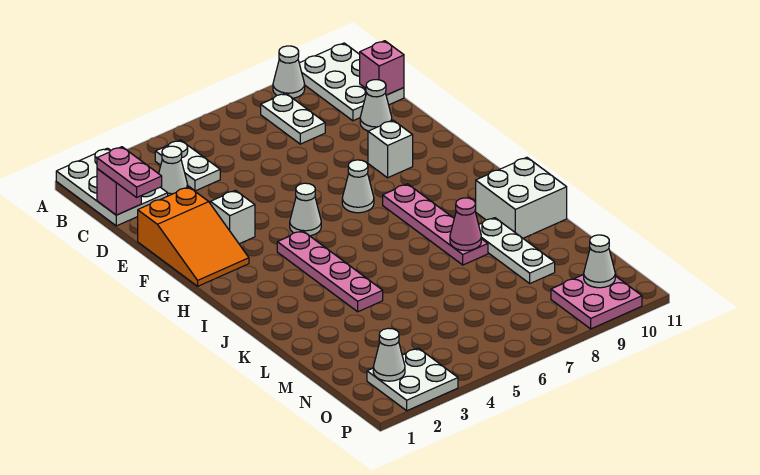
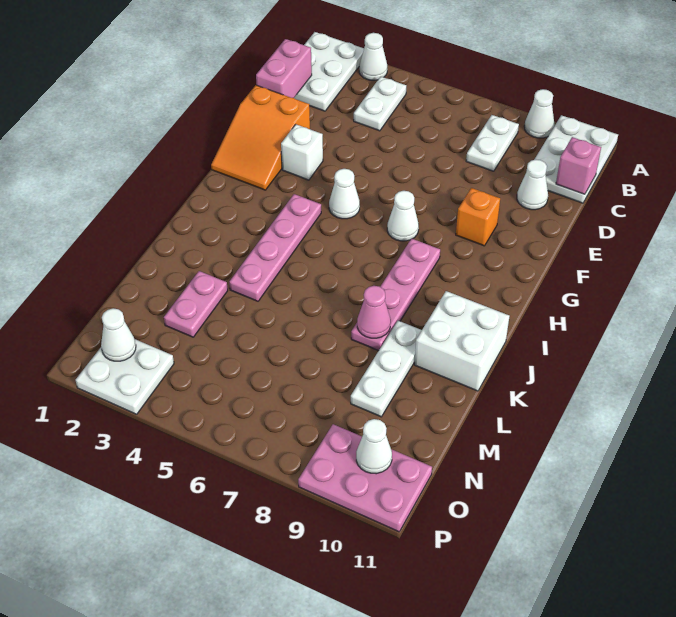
pink 1x1 brick [97,169,141,215] -> pink 1x2 brick [256,39,312,98]
pink 1x2 plate [97,147,162,197] -> pink 1x2 plate moved to [164,271,228,337]
white 1x1 cone [158,146,188,196] -> white 1x1 cone moved to [359,33,387,80]
white 1x1 brick [368,120,413,178] -> orange 1x1 brick [456,188,500,246]
pink 2x2 plate [551,275,642,329] -> pink 2x3 plate [298,424,432,532]

